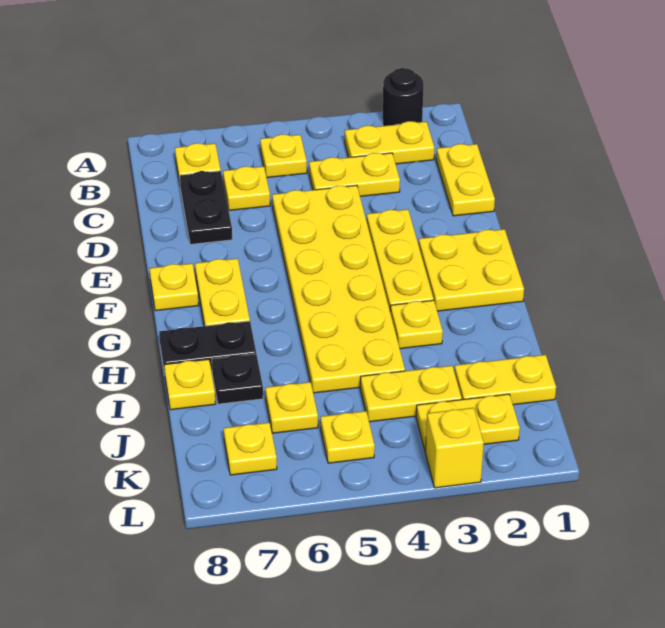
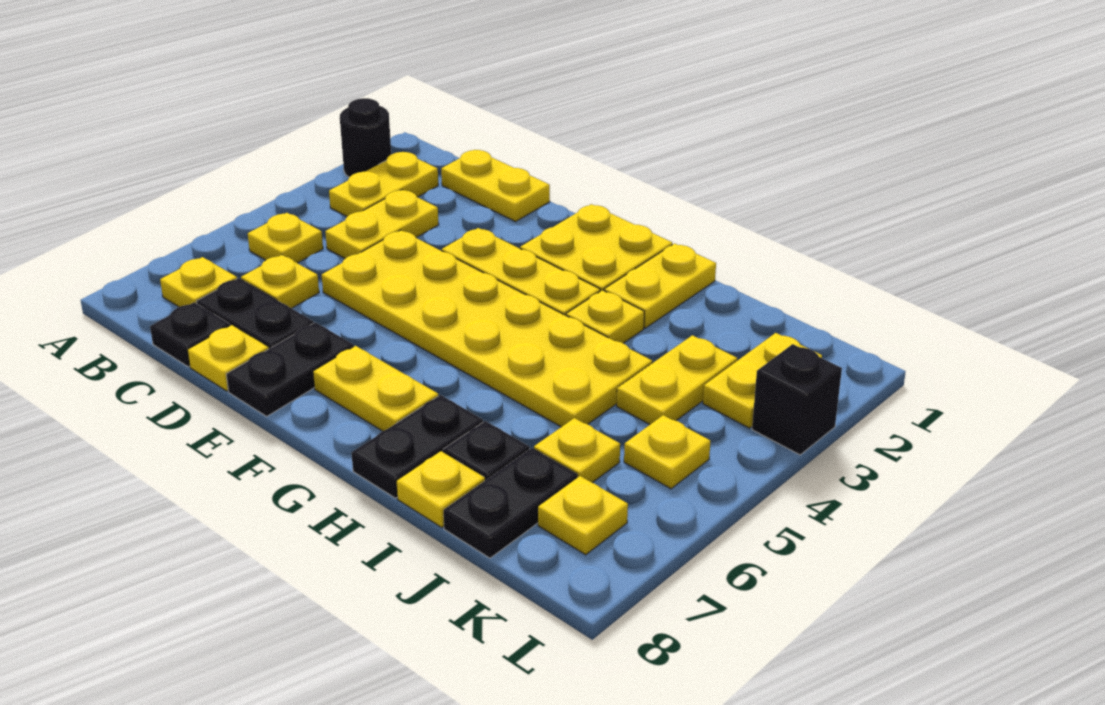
none -> black 1x1 plate [150,302,230,367]
none -> black 1x2 plate [226,322,354,416]
yellow 1x1 plate [150,263,199,311] -> yellow 1x1 plate moved to [188,325,269,391]
yellow 1x2 plate [454,355,556,405] -> yellow 1x2 plate moved to [604,243,716,328]
none -> black 1x2 plate [443,448,578,558]
yellow 1x1 brick [425,408,484,488] -> black 1x1 brick [752,344,842,455]

